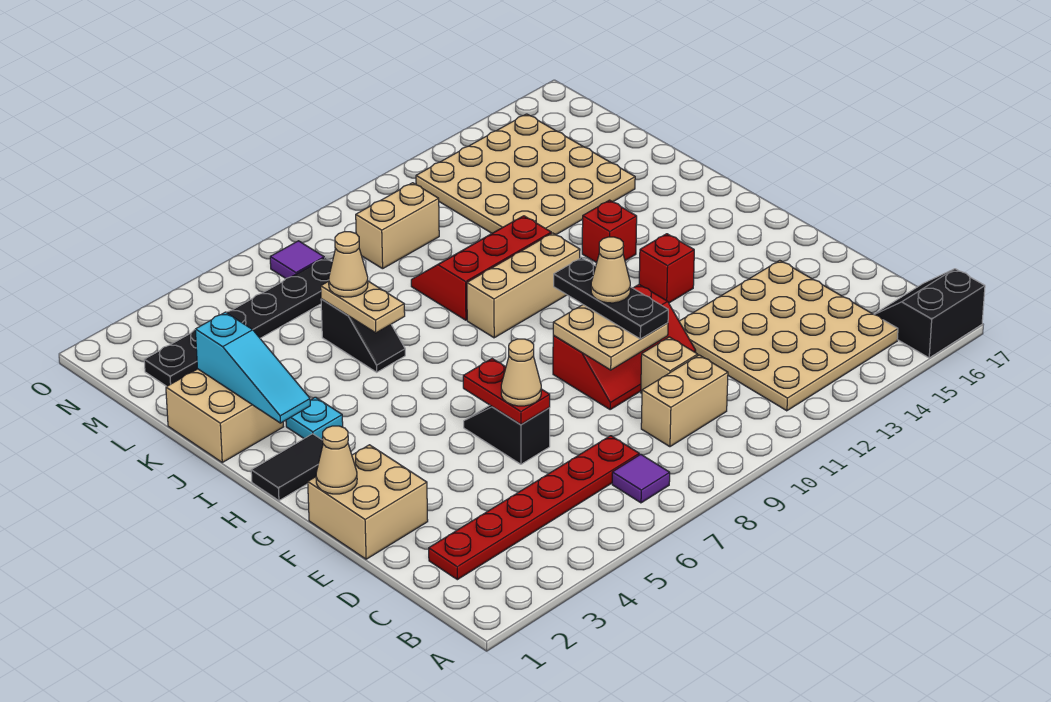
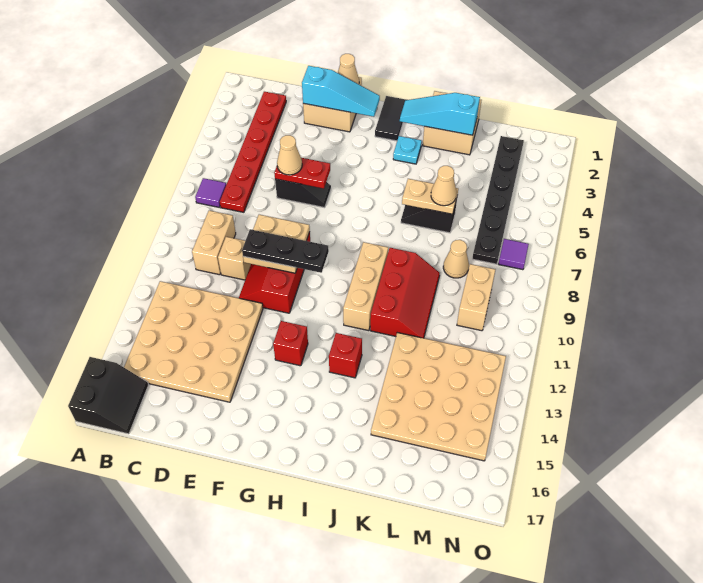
none -> cyan 1x3 slope [302,66,380,117]
tan 1x1 cone [591,237,630,303] -> tan 1x1 cone moved to [443,240,469,278]

